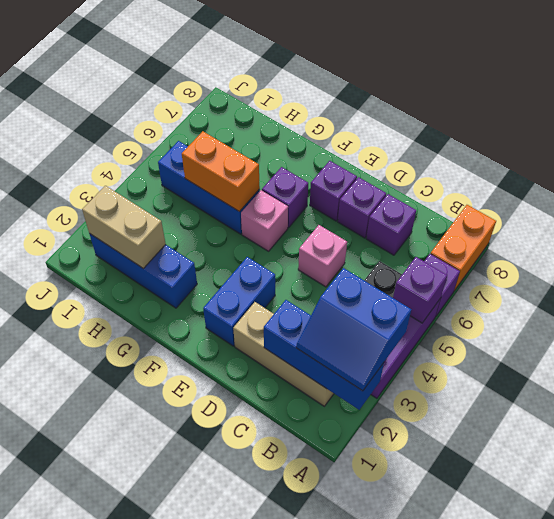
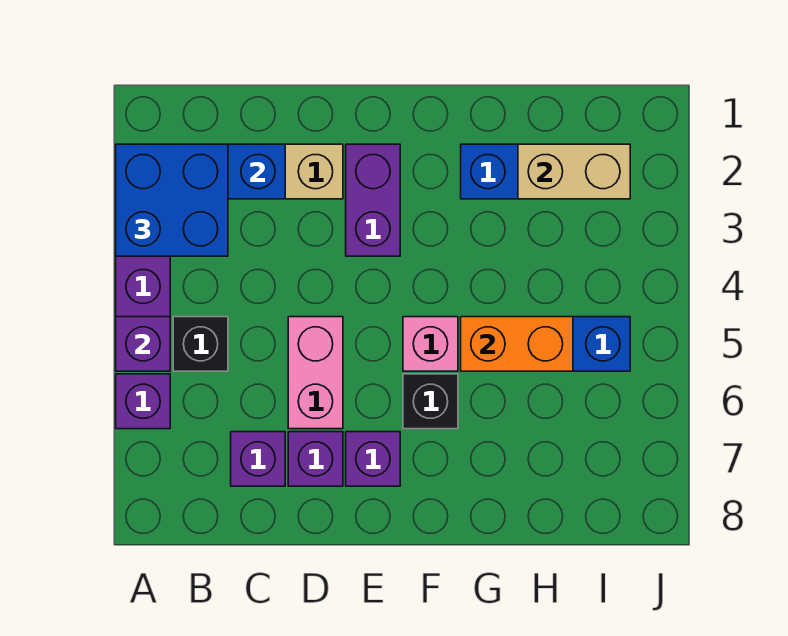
blue 2x2 slope [296,268,412,391] -> blue 2x2 brick [116,144,228,256]
orange 1x2 brick [431,205,496,291] -> none
pink 1x1 brick [298,225,347,287] -> pink 1x2 brick [288,317,343,429]
blue 1x2 brick [203,257,275,346] -> purple 1x2 brick [346,144,400,256]
purple 1x1 brick [262,167,308,228] -> black 1x1 brick [403,374,458,429]

